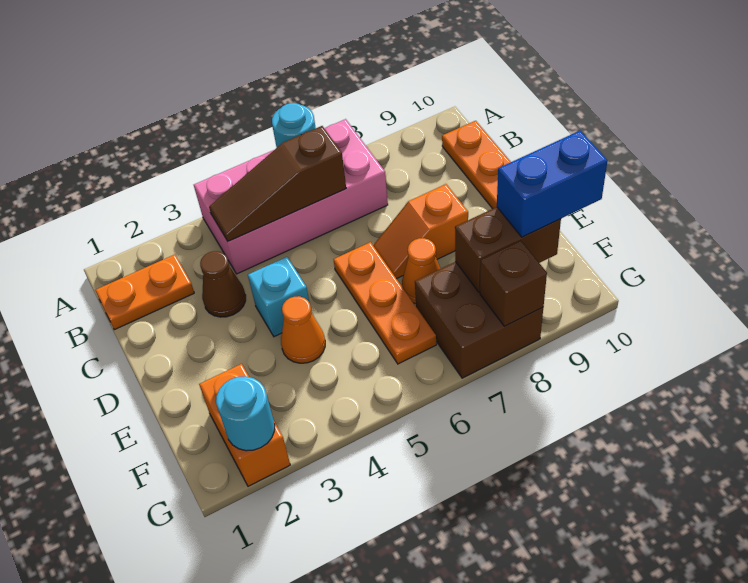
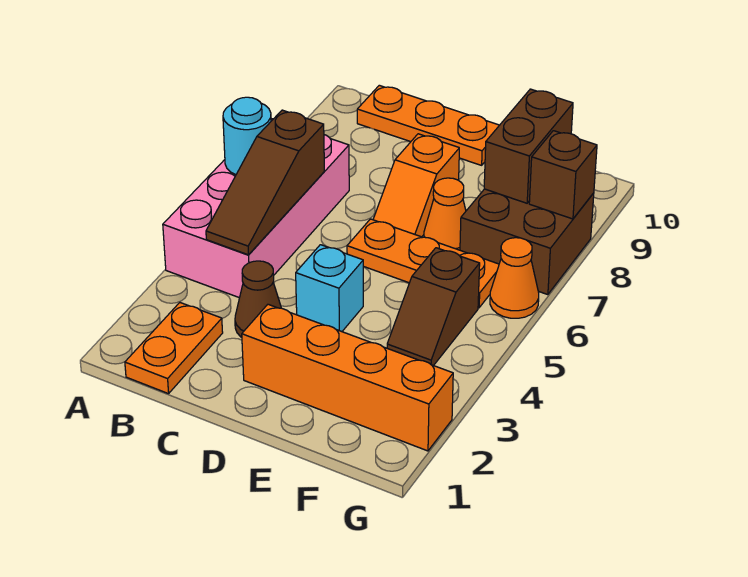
orange 1x1 cone [281,296,325,363] -> orange 1x1 cone moved to [490,238,539,318]
orange 1x2 brick [199,364,290,486] -> orange 1x4 brick [242,304,453,451]
none -> brown 1x2 slope [387,248,480,366]
blue 1x2 brick [497,131,608,237] -> none
cyan 1x1 round brick [216,376,275,451] -> none

